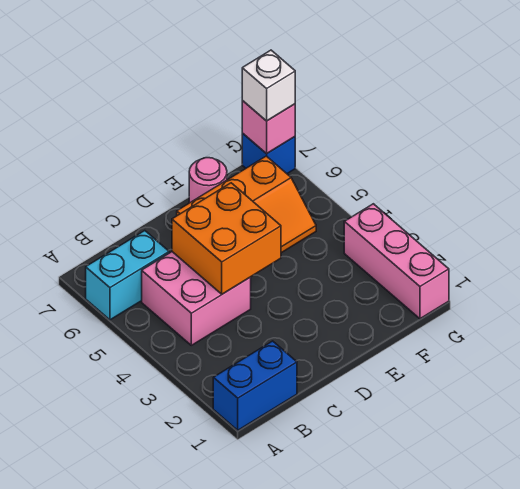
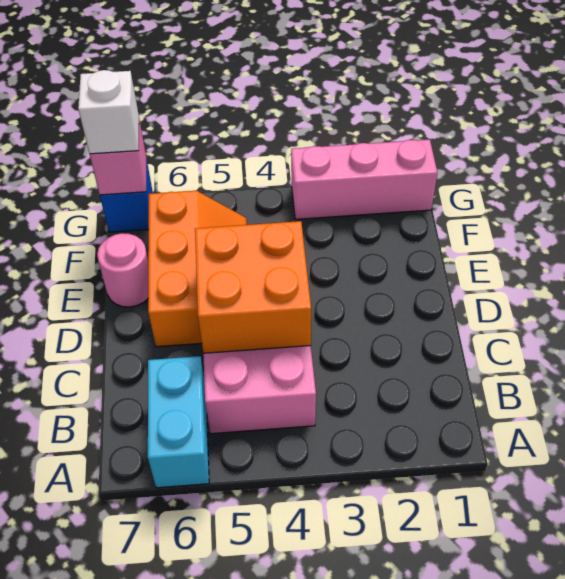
blue 1x2 brick [213,341,297,430] -> none

